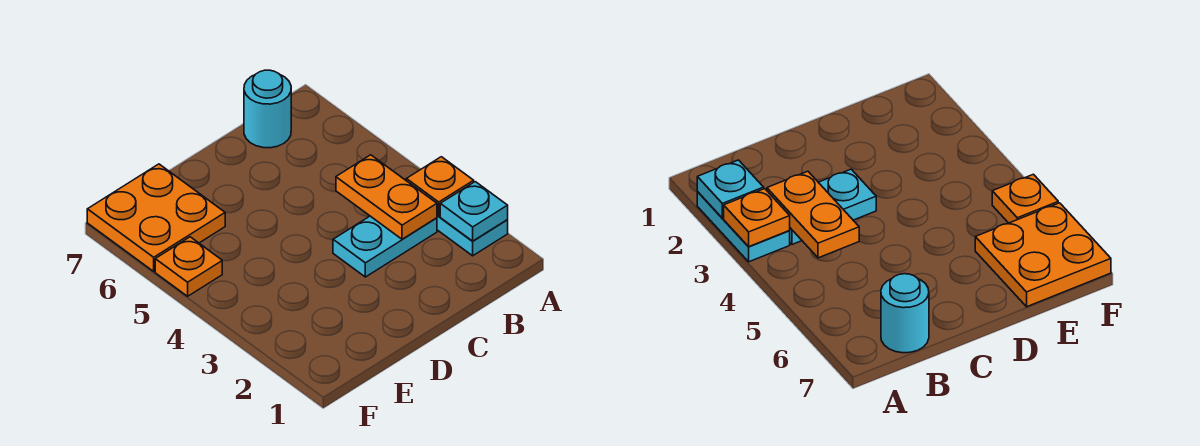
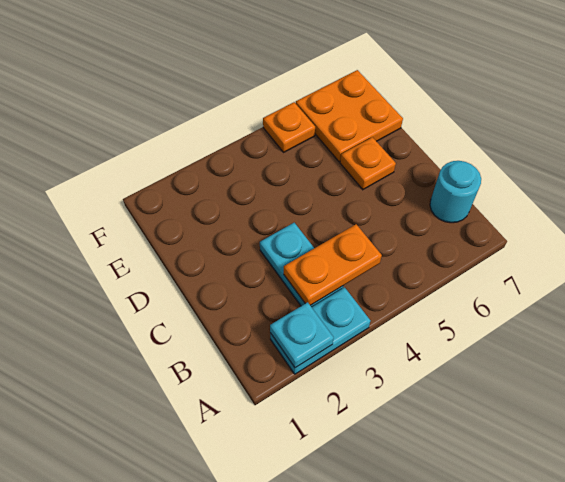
orange 1x1 plate [406,157,474,216] -> orange 1x1 plate moved to [340,137,396,190]

